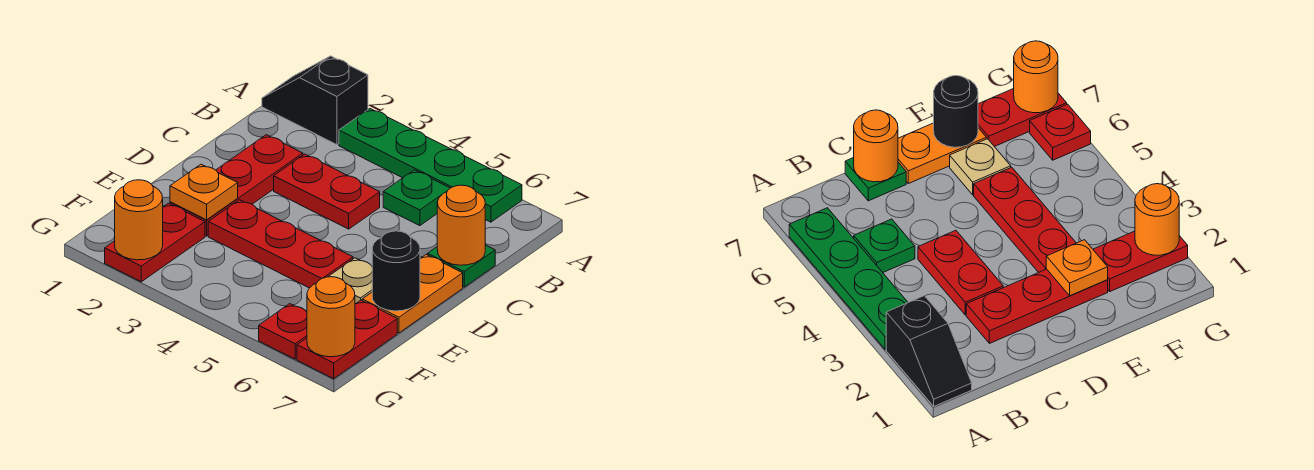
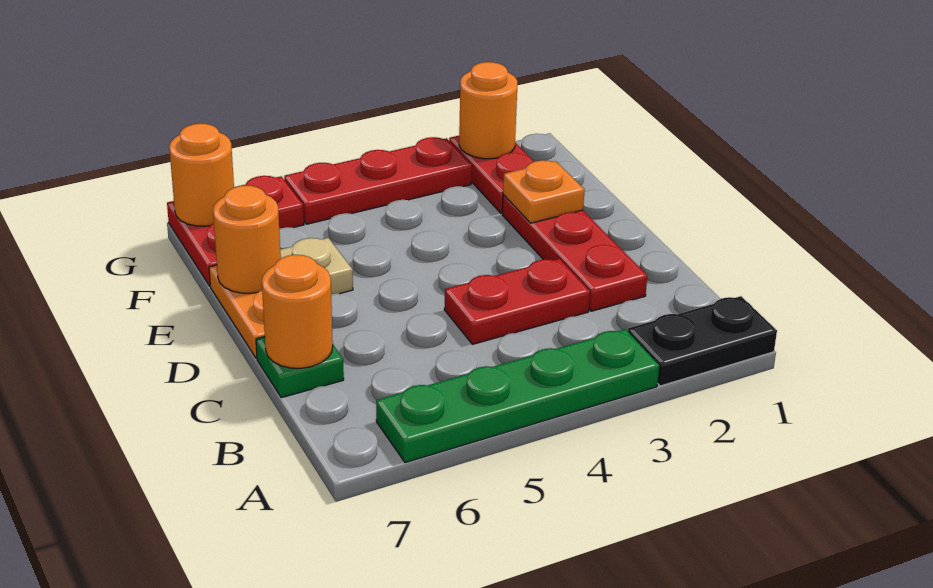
black 1x2 slope [262,56,368,145] -> black 1x2 plate [628,296,777,386]
green 1x1 plate [383,170,450,226] -> none
red 1x3 plate [208,200,353,288] -> red 1x3 plate moved to [284,137,472,224]
black 1x1 round brick [372,231,420,311] -> orange 1x1 round brick [213,185,281,293]

